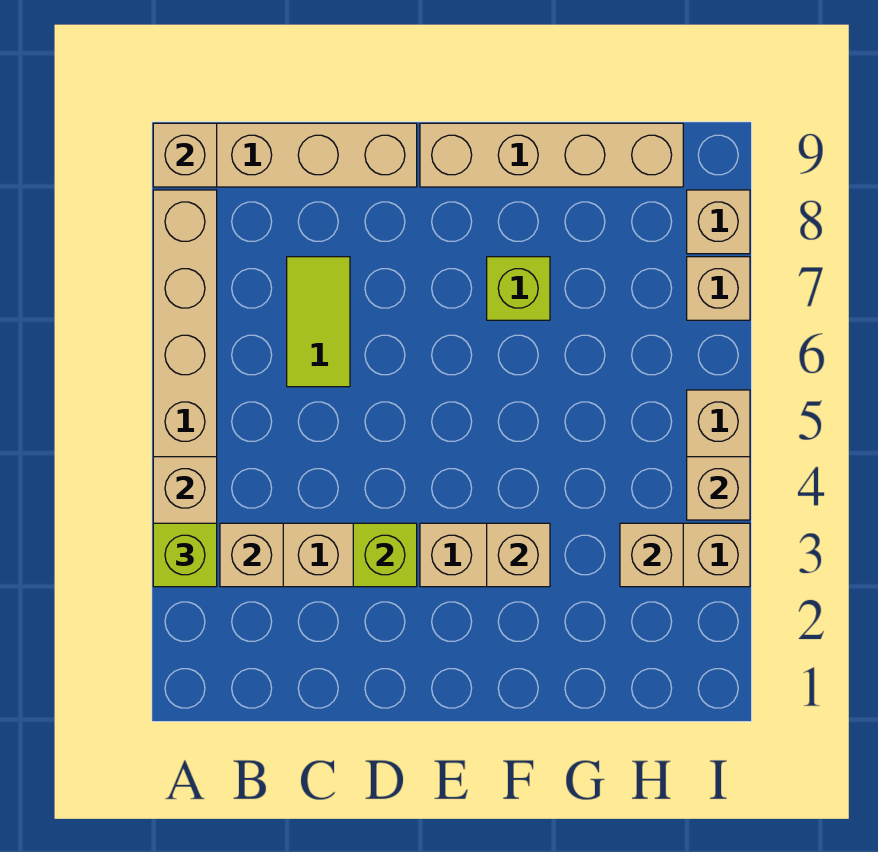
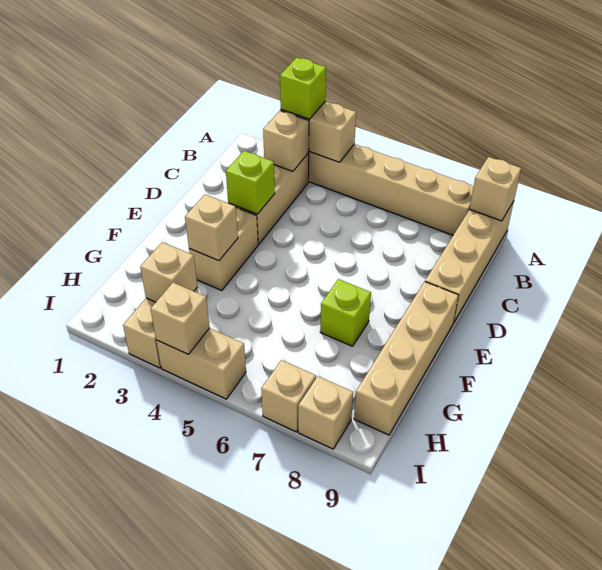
lime 1x2 tile [287,257,350,387] -> none

